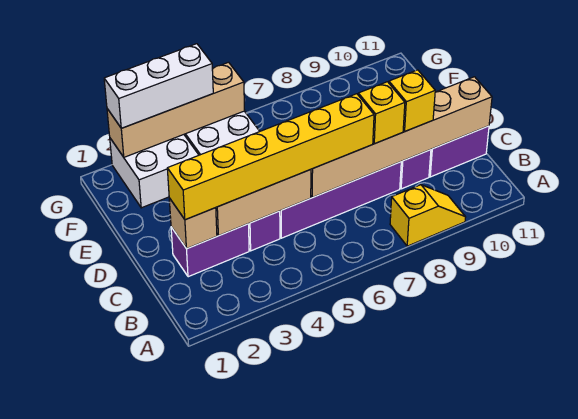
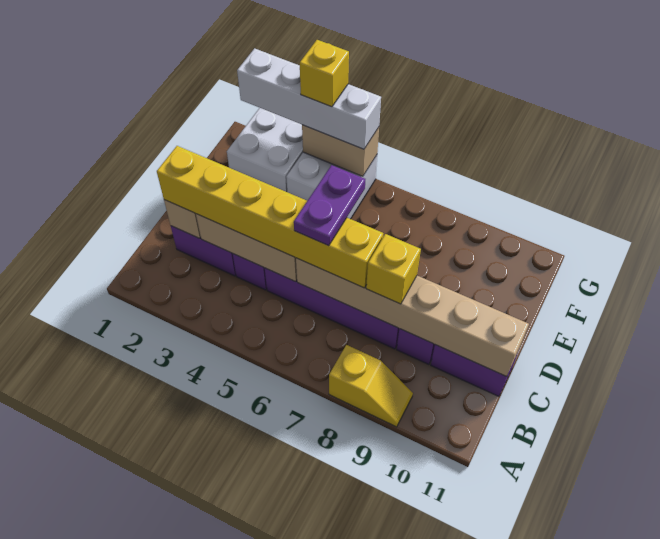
none -> purple 1x2 plate [294,165,365,246]
yellow 1x1 brick [389,70,435,131] -> yellow 1x1 brick moved to [300,40,349,107]
tan 1x4 brick [107,62,245,157] -> tan 1x2 brick [302,125,379,176]
white 1x3 brick [104,44,213,128] -> white 1x4 brick [237,48,381,149]

